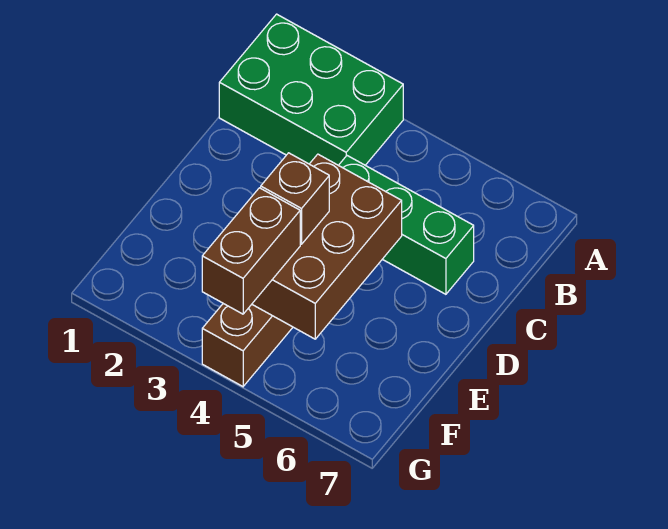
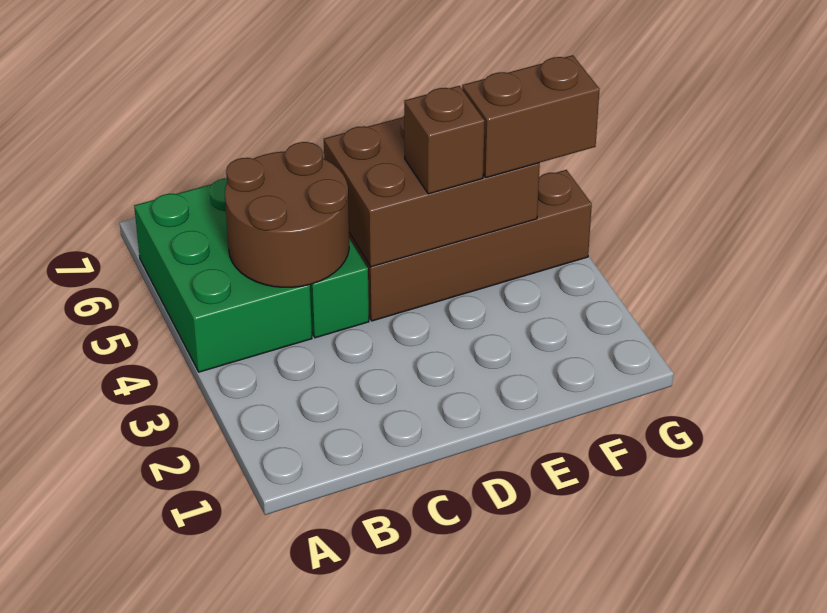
green 2x3 brick [219,14,403,165] -> green 2x3 brick moved to [134,178,312,372]
none -> brown 2x2 round brick [225,142,349,287]

